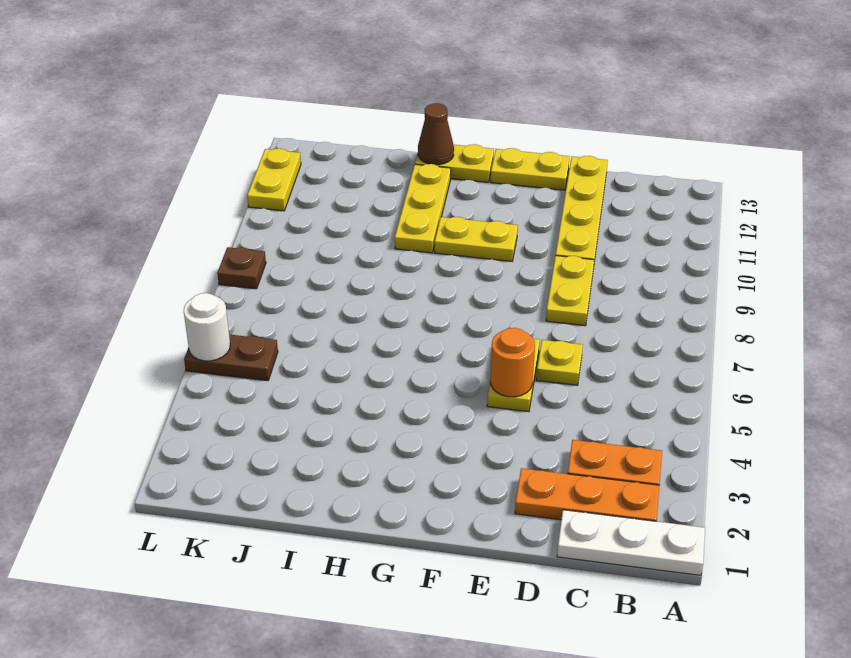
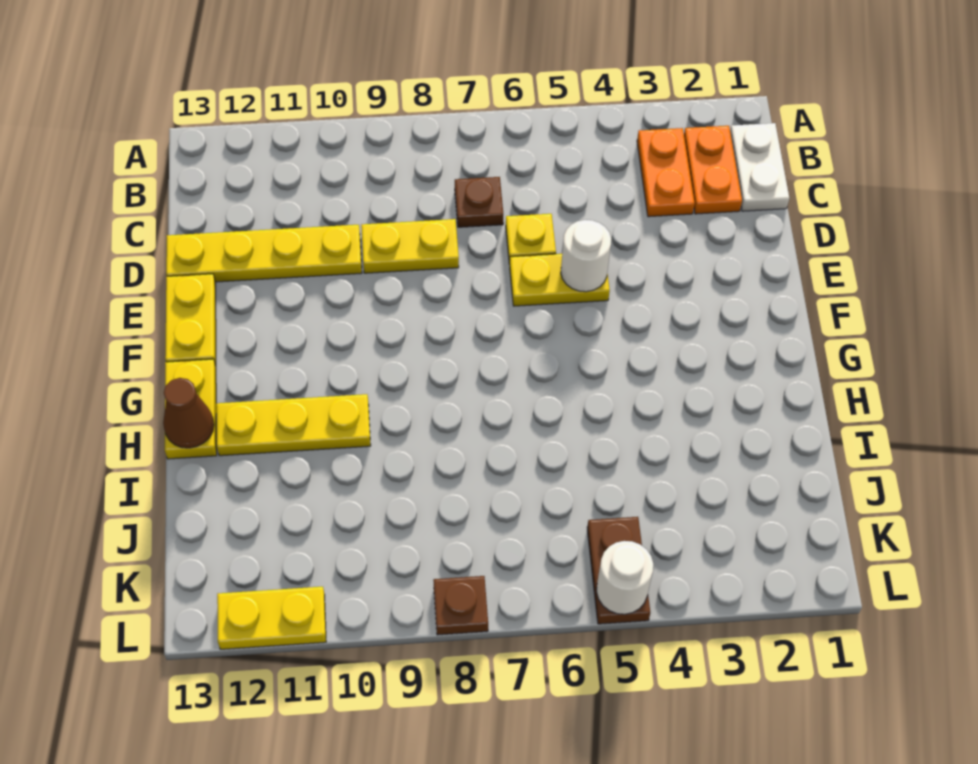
white 1x3 plate [557,510,705,575] -> white 1x2 plate [730,123,789,211]
orange 1x3 plate [515,468,659,521] -> orange 1x2 plate [684,126,742,214]
none -> brown 1x1 plate [455,177,503,227]
orange 1x1 round brick [490,328,535,397] -> white 1x1 round brick [561,220,611,292]
yellow 1x2 plate [435,217,518,261] -> none

